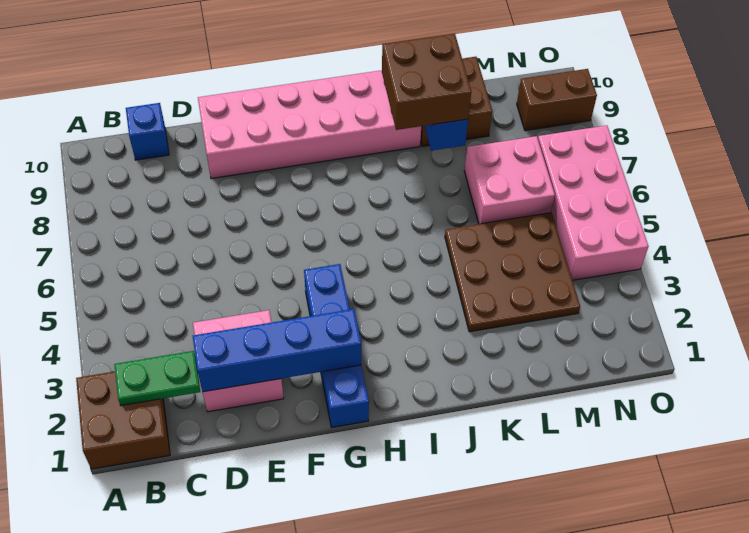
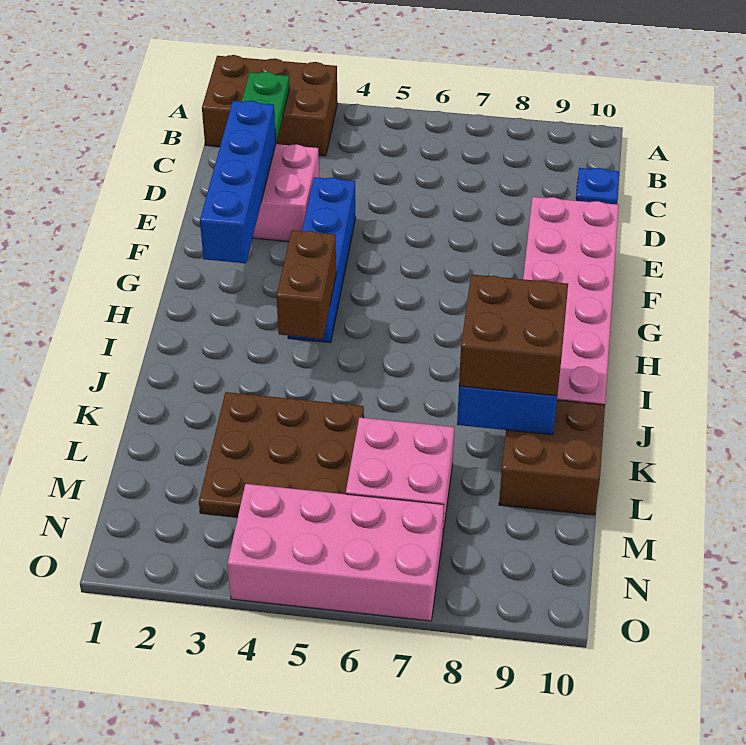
brown 2x2 brick [76,371,170,469] -> brown 2x3 brick [202,55,338,156]
blue 1x1 brick [126,103,169,160] -> blue 1x1 plate [576,168,619,204]
blue 1x4 brick [304,264,369,427] -> blue 1x4 brick turned to [288,177,356,343]
brown 1x2 brick [517,69,597,131] -> brown 1x2 brick moved to [277,230,336,339]

